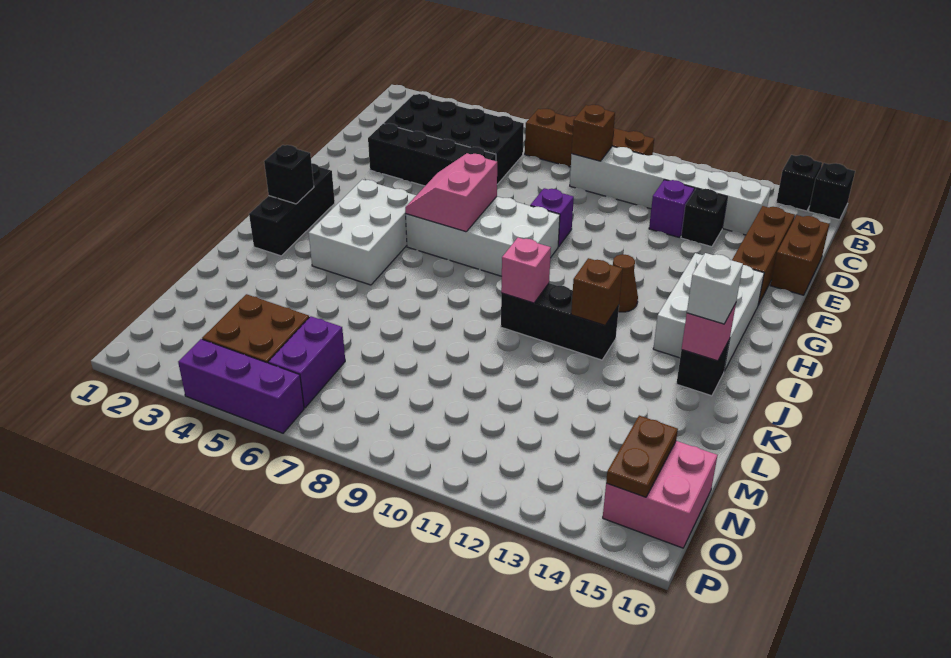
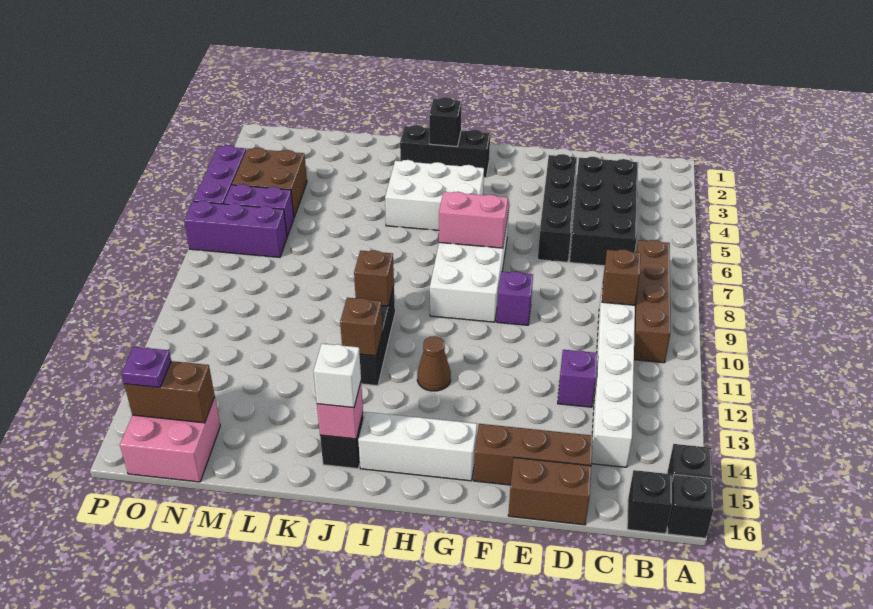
black 1x1 brick [681,188,727,247] -> black 1x1 brick moved to [627,470,672,534]
white 2x3 brick [653,253,764,371] -> white 1x3 brick [358,412,477,481]
pink 1x1 brick [501,237,551,303] -> brown 1x1 brick [354,250,394,306]
none -> purple 1x3 brick [184,201,287,257]
brown 1x2 plate [606,416,678,497] -> brown 1x2 brick [124,361,215,423]
none -> purple 1x1 plate [121,347,171,388]

